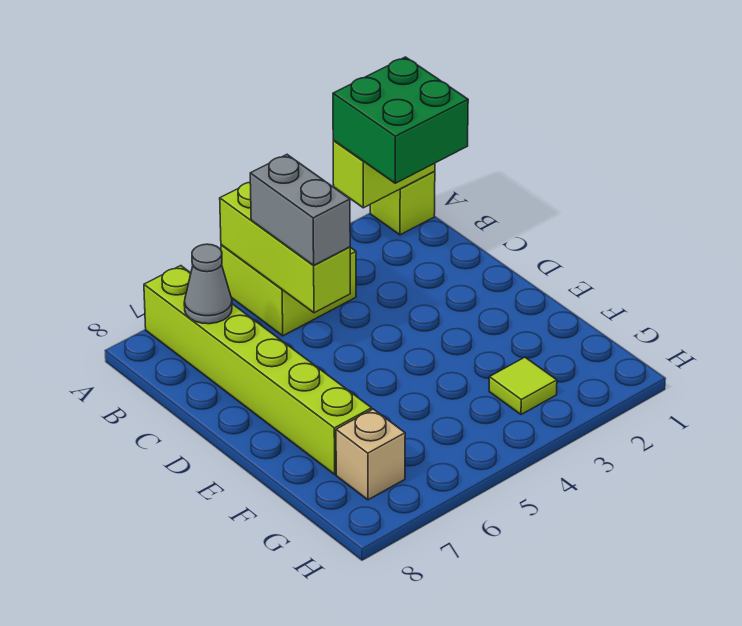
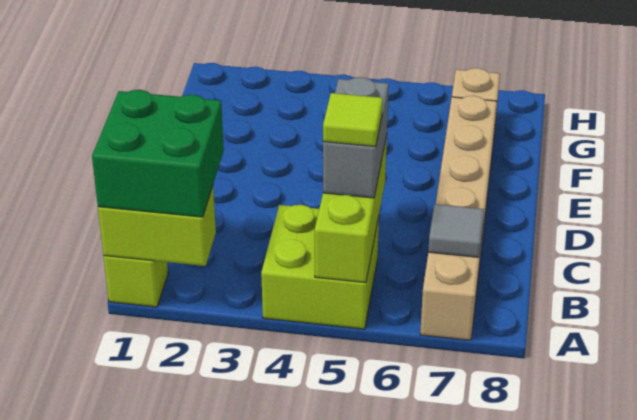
lime 1x6 brick [144,266,372,474] -> tan 1x6 brick [420,96,497,340]
grey 1x1 cone [184,244,232,324] -> grey 1x1 tile [428,204,484,257]
lime 1x1 tile [489,357,557,414] -> lime 1x1 tile moved to [323,93,383,147]

